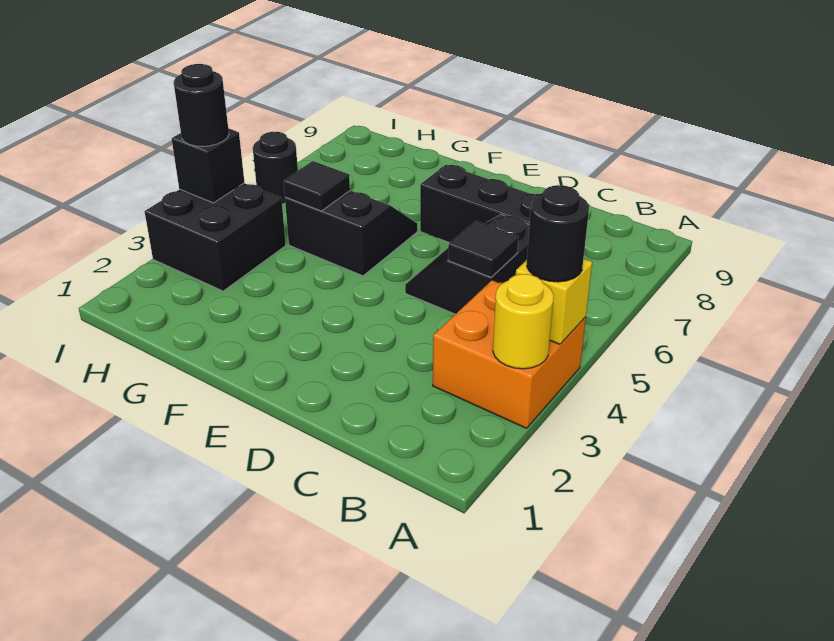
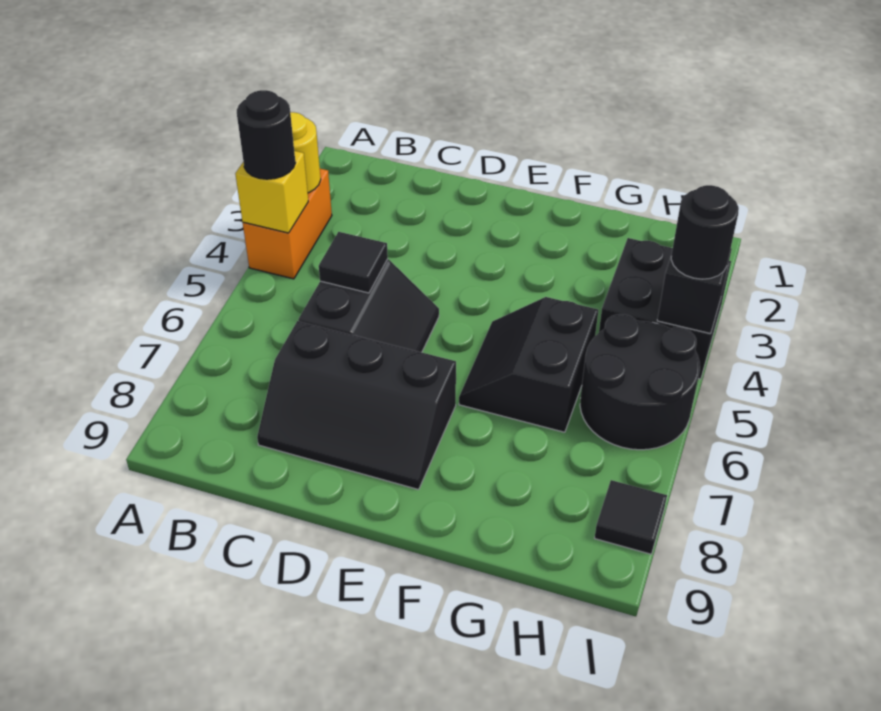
orange 2x2 brick [433,280,586,428] -> orange 1x2 brick [243,169,332,279]
black 2x2 slope [285,190,417,276] -> black 2x2 slope turned to [459,297,598,432]
black 1x1 tile [284,161,350,211] -> black 1x1 tile moved to [595,480,667,554]
black 1x1 round brick [253,132,298,204] -> black 2x2 round brick [580,314,700,450]

